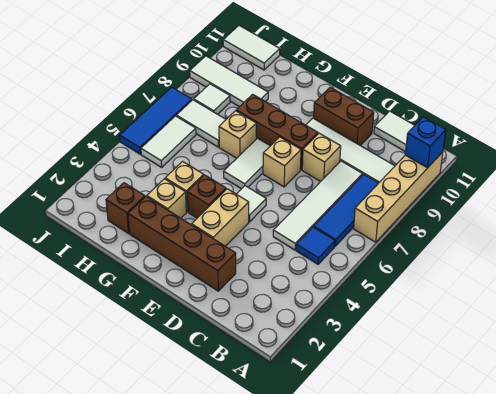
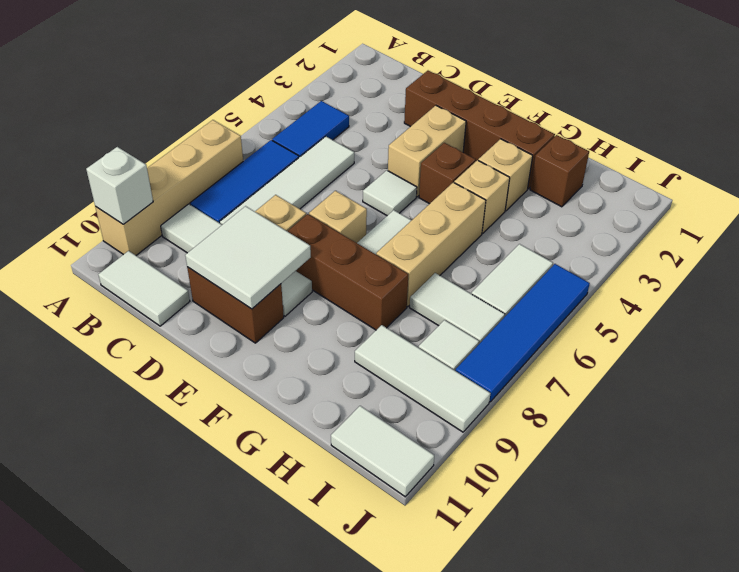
blue 1x1 brick [405,117,446,168] -> white 1x1 brick [86,147,153,224]
blue 1x1 tile [296,227,335,264] -> blue 1x2 tile [272,101,349,157]
none -> white 2x2 tile [185,206,311,309]
tan 1x1 brick [219,111,256,158] -> tan 1x3 brick [376,182,486,307]
blue 1x3 tile [120,87,192,154] -> blue 1x4 tile [455,264,590,402]

